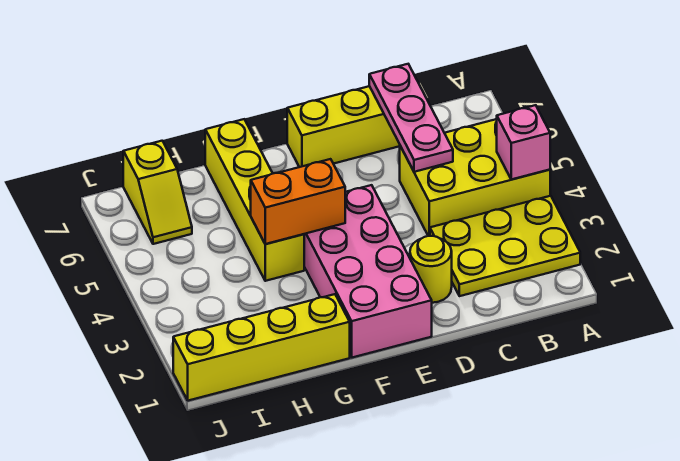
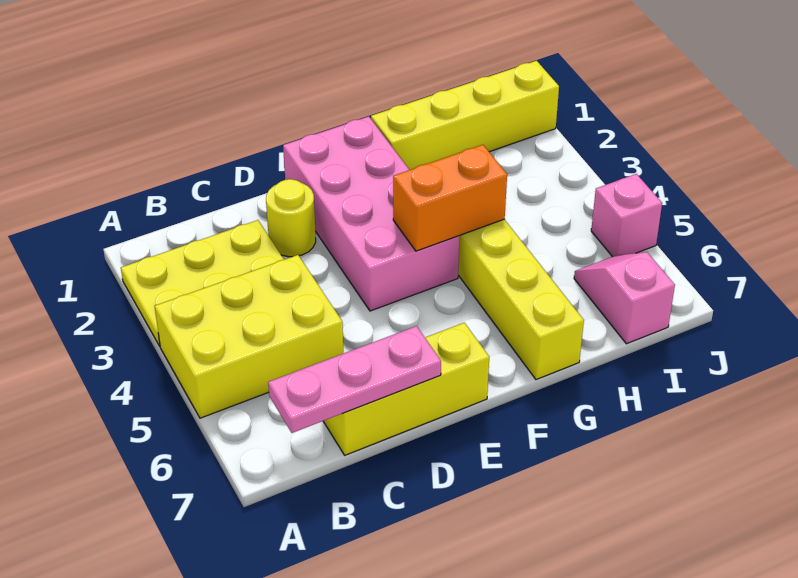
pink 1x1 brick [497,105,550,180] -> pink 1x1 brick moved to [591,174,662,257]
pink 1x3 plate [369,64,453,172] -> pink 1x3 plate turned to [268,326,441,433]
yellow 1x2 slope [123,141,192,244] -> pink 1x2 slope [574,252,675,344]

